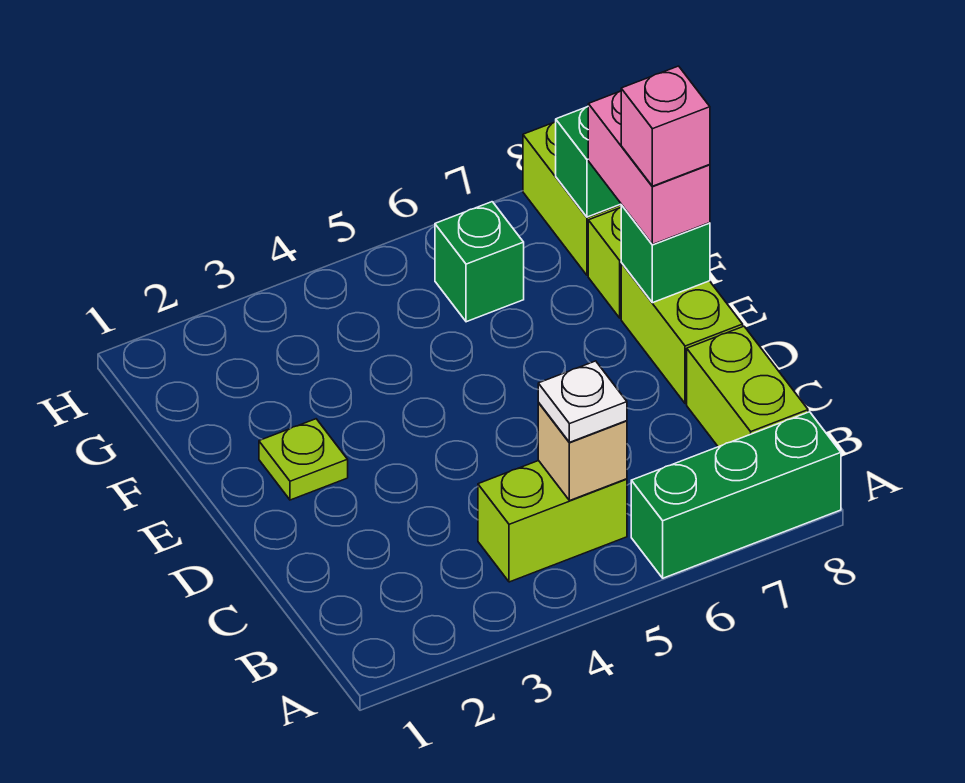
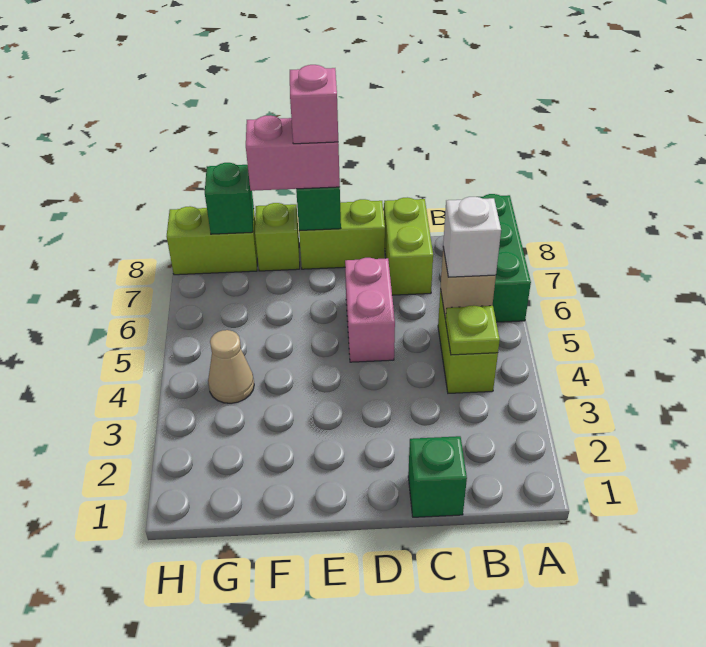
white 1x1 plate [538,361,627,442] -> white 1x1 brick [443,197,501,277]
lime 1x2 brick [687,326,808,447] -> lime 1x2 brick turned to [384,197,433,295]
none -> pink 1x2 brick [345,258,395,362]
lime 1x1 plate [259,419,348,500] -> lime 1x1 plate moved to [445,305,500,355]
none -> tan 1x1 cone [208,330,254,403]
green 1x1 brick [435,202,524,322] -> green 1x1 brick moved to [408,436,467,517]

